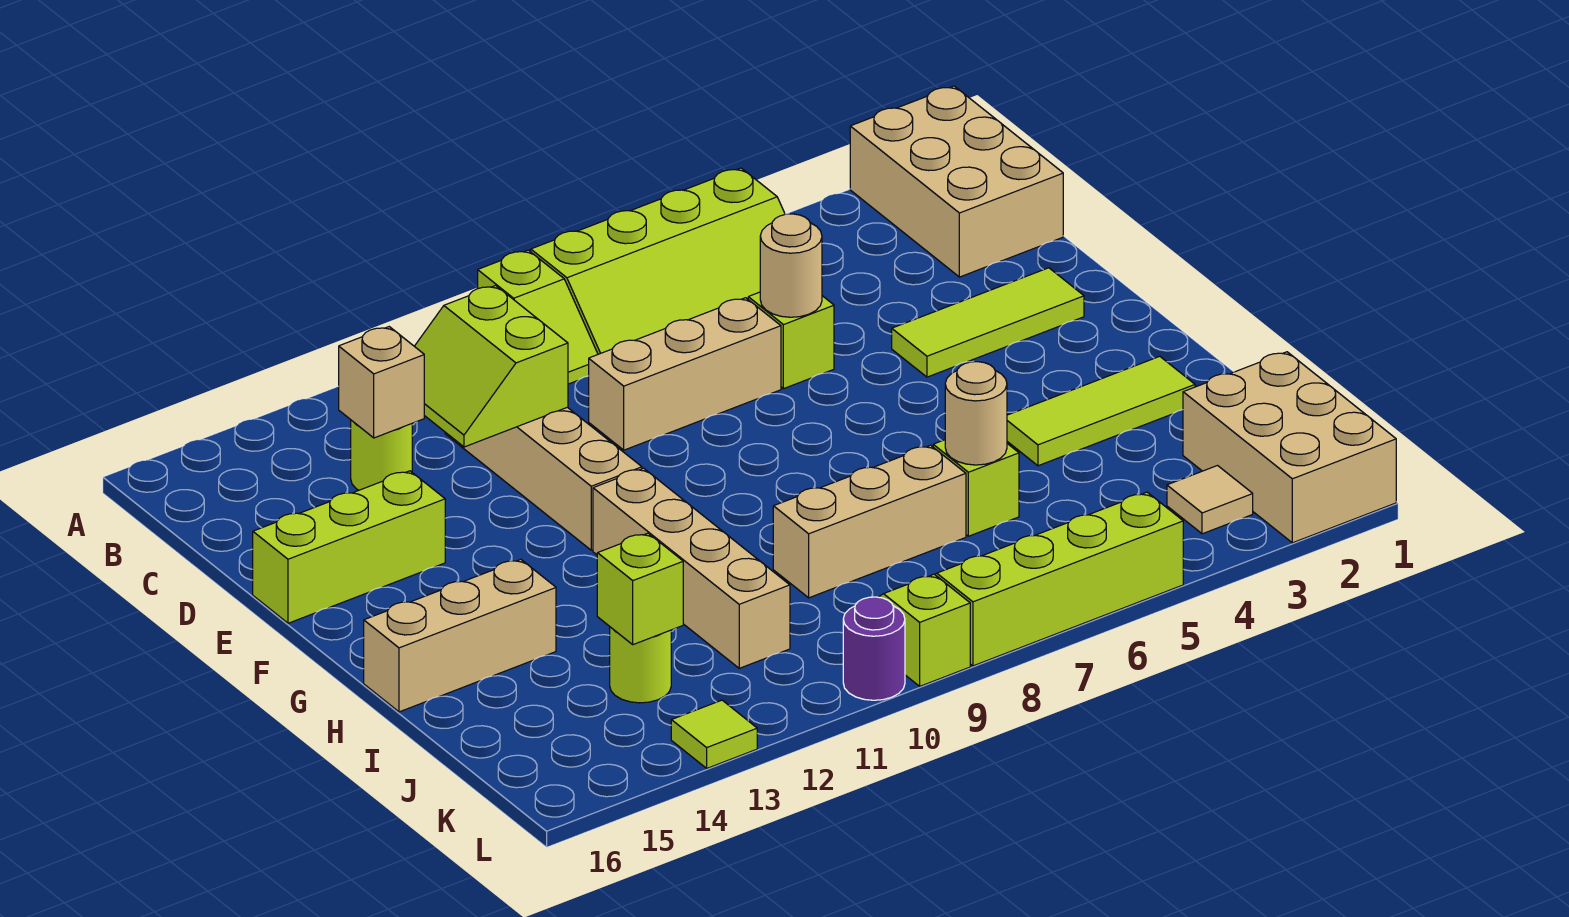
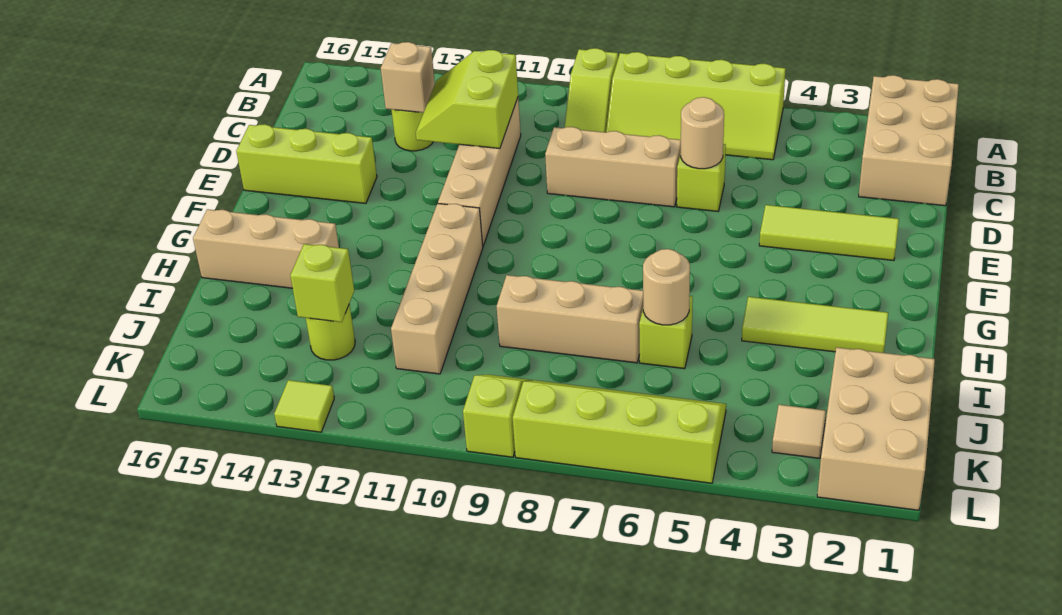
purple 1x1 round brick [843,597,905,700] -> none

